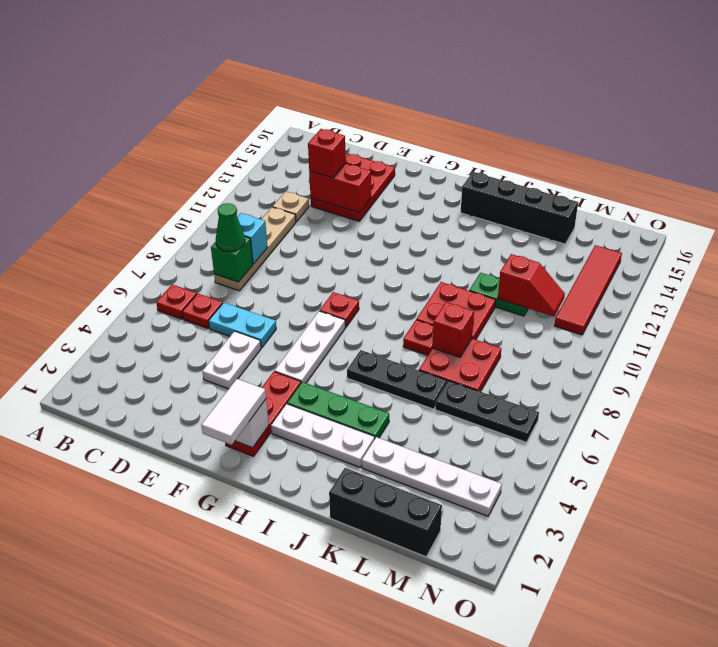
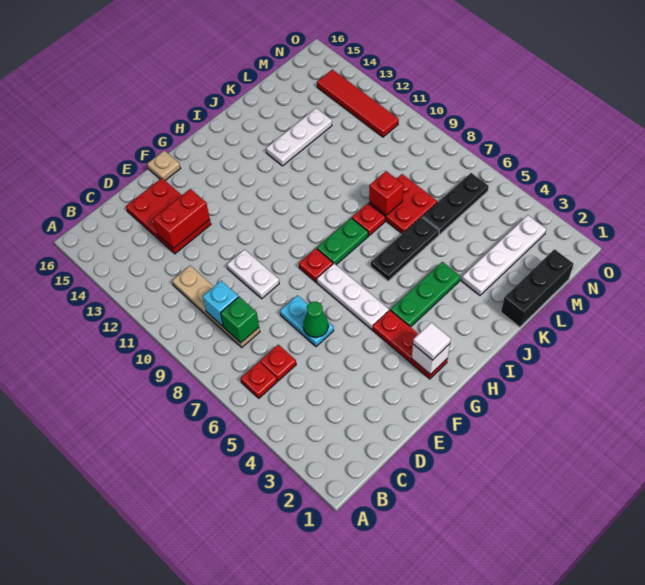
green 1x1 cone [216,203,245,252] -> green 1x1 cone moved to [303,302,328,337]
tan 1x1 plate [273,191,309,222] -> tan 1x1 plate moved to [147,150,180,180]
cyan 1x2 plate [209,303,276,348] -> cyan 1x2 plate turned to [280,295,334,347]
red 1x1 brick [308,129,346,178] -> none
white 1x2 plate [202,331,261,389] -> white 1x2 plate moved to [227,250,279,299]
white 1x2 tile [201,379,266,445] -> white 1x1 tile [413,322,451,360]
white 1x3 plate [271,404,375,467] -> white 1x3 plate moved to [266,108,332,166]
black 1x4 brick [461,172,578,244] -> none
red 2x2 plate [417,282,496,340] -> none
green 1x2 plate [469,273,528,316] -> green 1x2 plate moved to [317,218,368,265]
red 1x2 slope [498,254,565,317] -> none

